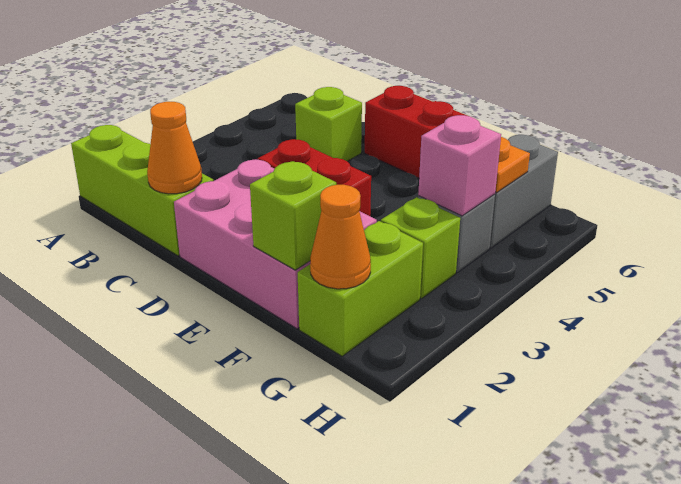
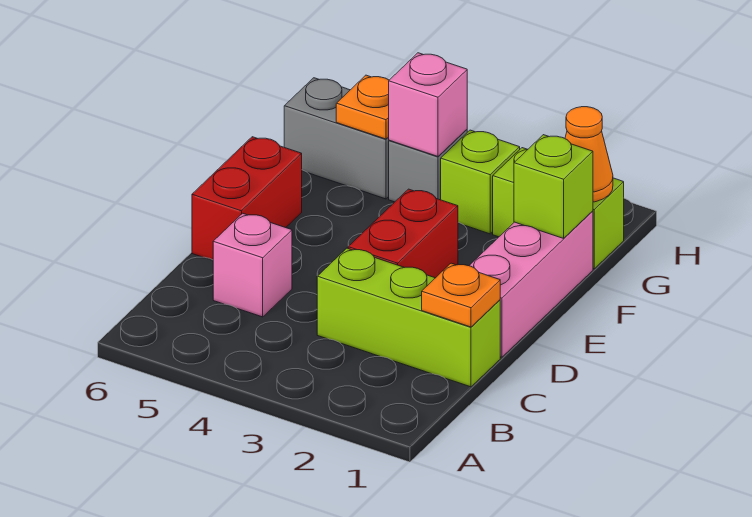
lime 1x3 brick [71,125,213,256] -> lime 1x3 brick turned to [317,248,500,387]
orange 1x1 cone [147,102,202,194] -> orange 1x1 plate [422,263,500,327]
lime 1x1 brick [295,87,362,161] -> pink 1x1 brick [213,213,292,317]
pink 2x3 brick [174,160,377,329] -> pink 1x3 brick [469,211,593,357]

